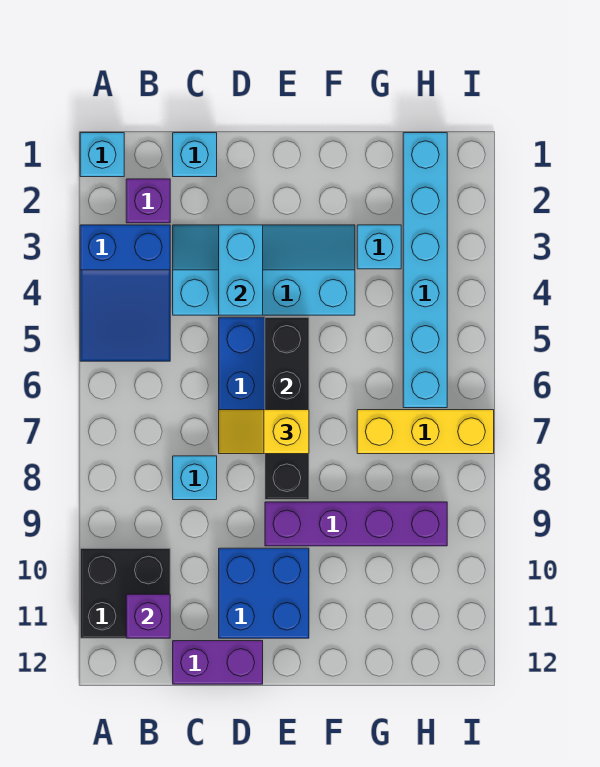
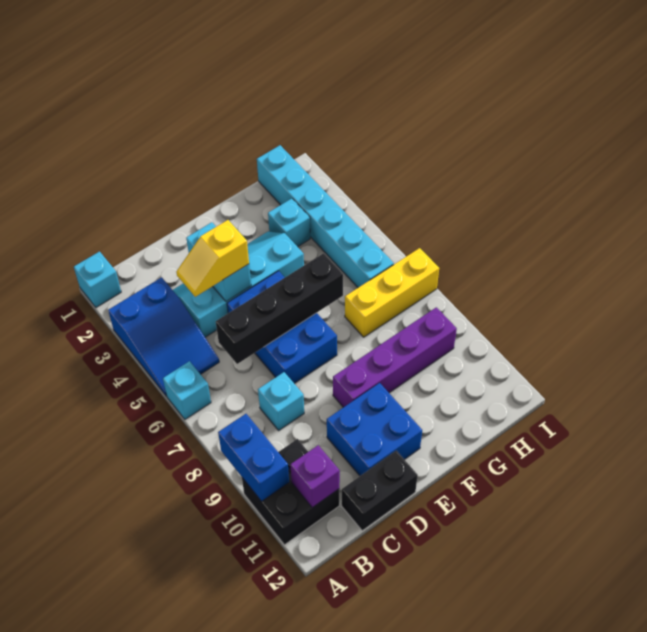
none -> blue 1x2 brick [218,414,289,501]
purple 1x1 brick [126,179,170,223] -> none
cyan 1x1 brick [173,133,217,177] -> cyan 1x1 brick moved to [163,361,211,419]
purple 1x2 brick [173,641,263,684] -> black 1x2 brick [342,451,418,531]
yellow 1x2 slope [219,410,309,454] -> yellow 1x2 slope moved to [176,220,249,297]
black 1x4 brick [265,317,309,500] -> black 1x4 brick turned to [216,253,343,364]

